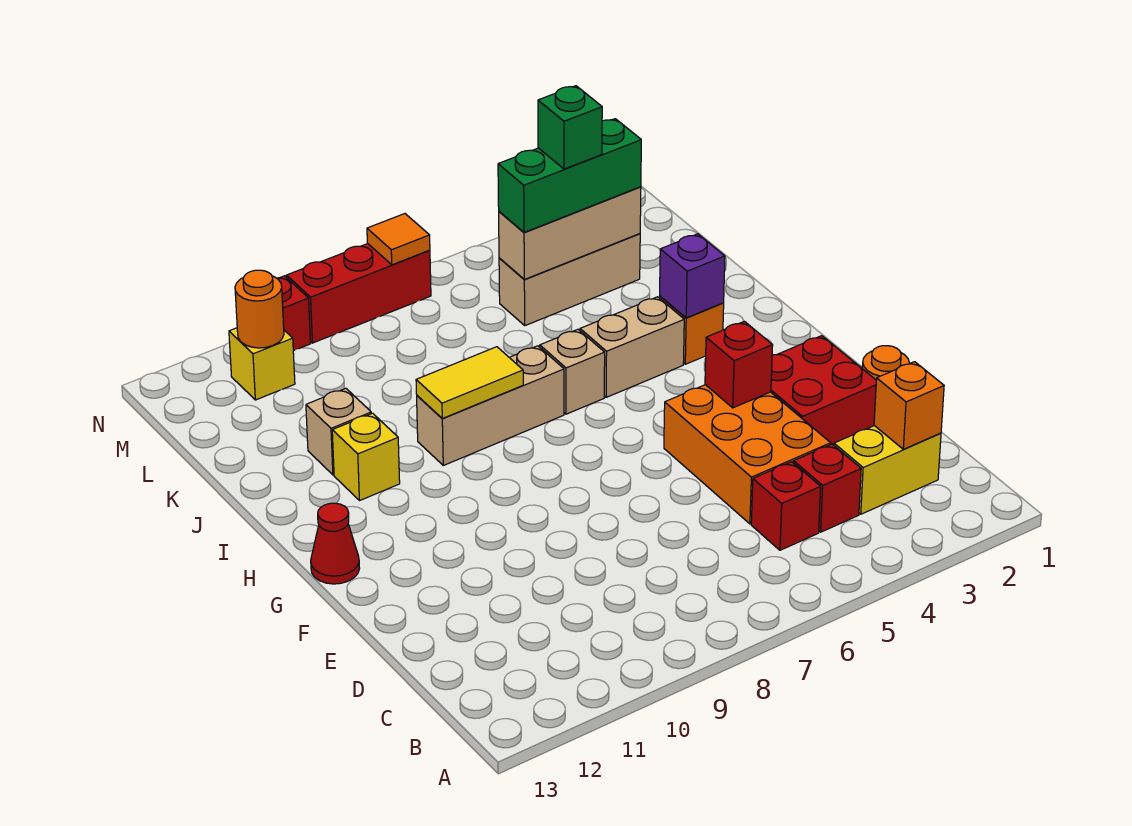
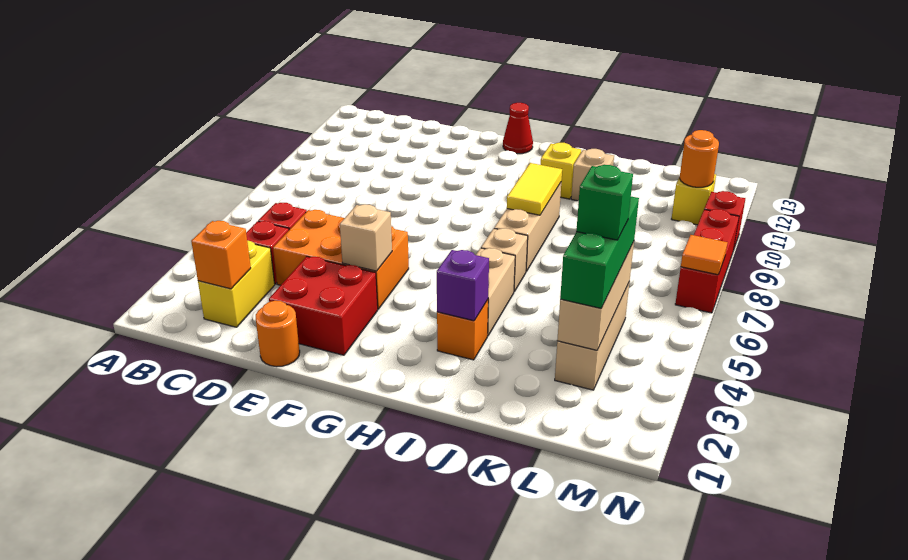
red 1x1 brick [705,321,773,408] -> tan 1x1 brick [340,204,392,271]

